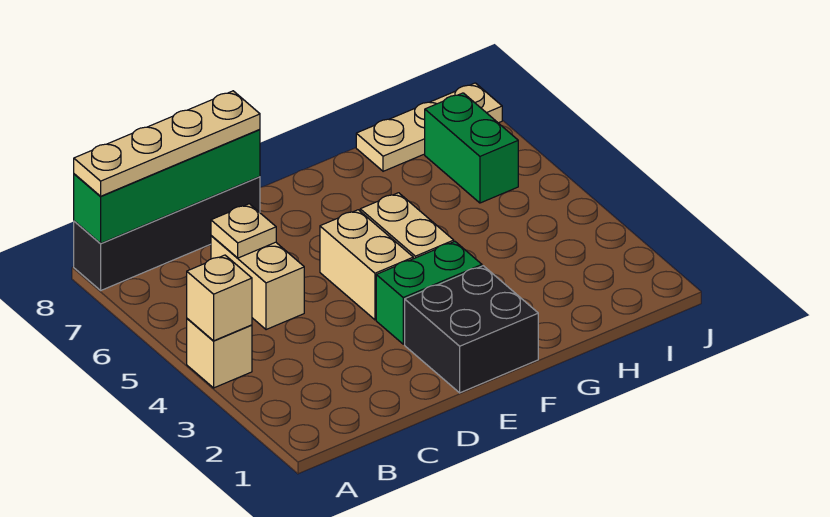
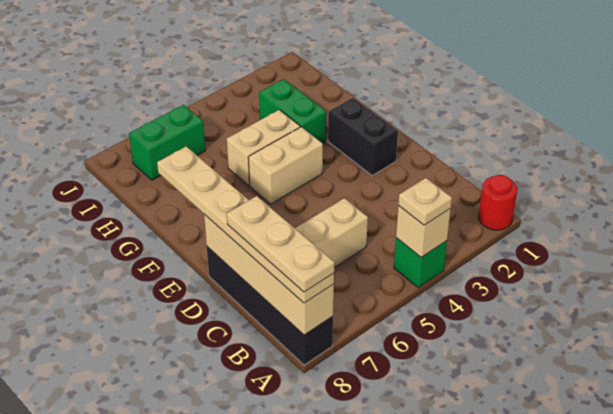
none -> red 1x1 round brick [479,175,517,230]
tan 1x1 brick [187,319,252,388] -> green 1x1 brick [394,238,447,288]
green 1x4 brick [74,129,260,244] -> tan 1x4 brick [204,214,334,335]
tan 1x4 plate [74,91,260,196] -> tan 1x6 plate [157,147,334,303]
tan 1x1 plate [211,204,276,258] -> tan 1x1 plate moved to [398,178,452,225]
black 2x2 brick [405,266,538,393] -> black 1x2 brick [328,98,398,176]
green 1x2 brick [376,242,482,344] -> green 1x2 brick moved to [259,79,326,143]
tan 1x2 brick [320,210,413,320] -> tan 1x2 brick moved to [227,110,300,185]
tan 1x3 plate [356,83,502,171] -> tan 1x3 plate moved to [227,196,334,292]

